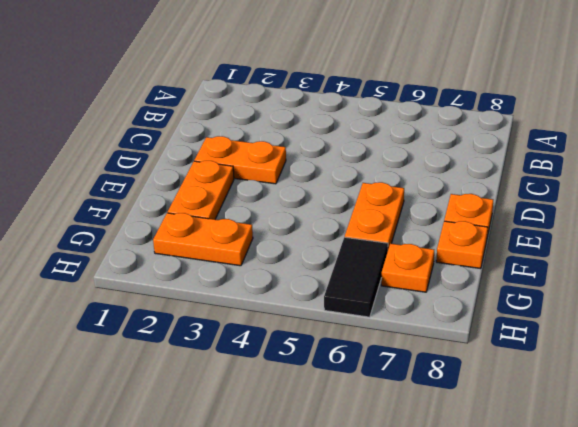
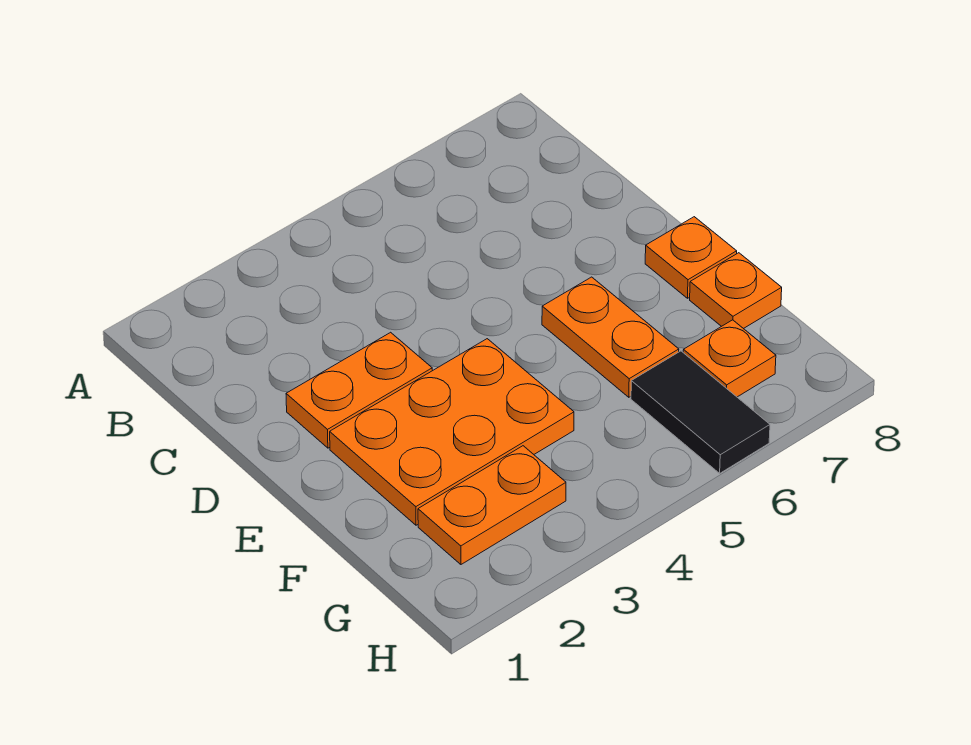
orange 1x2 plate [168,161,234,219] -> orange 2x3 plate [330,339,574,525]

